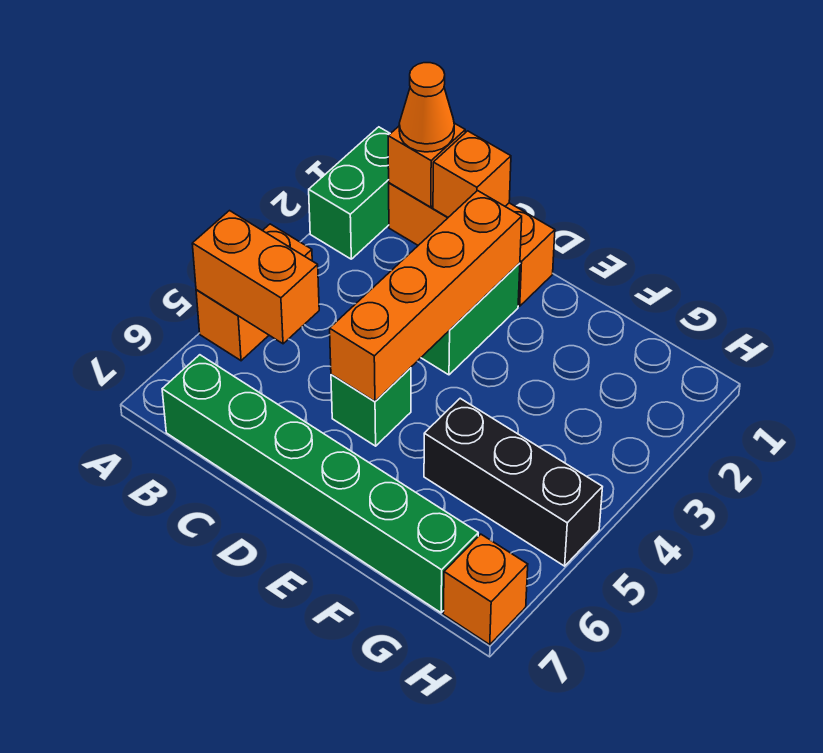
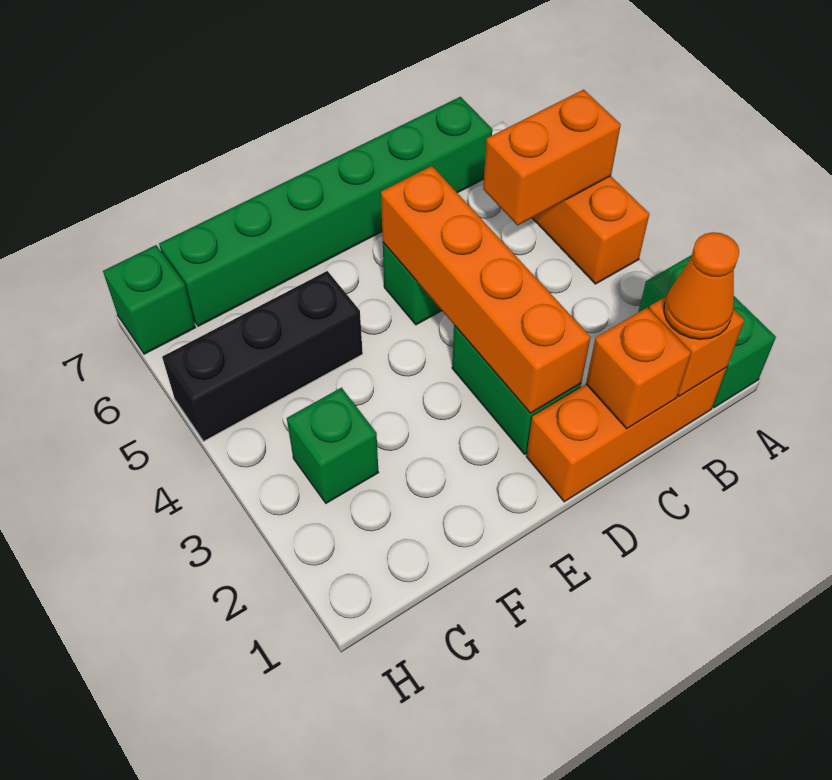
none -> green 1x1 brick [287,388,379,503]
orange 1x1 brick [443,534,528,645] -> green 1x1 brick [103,245,195,354]

